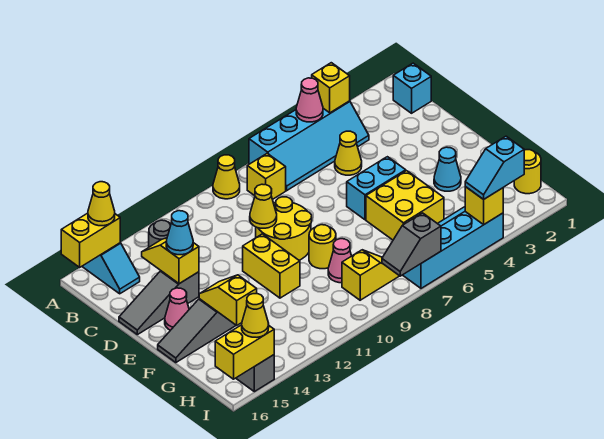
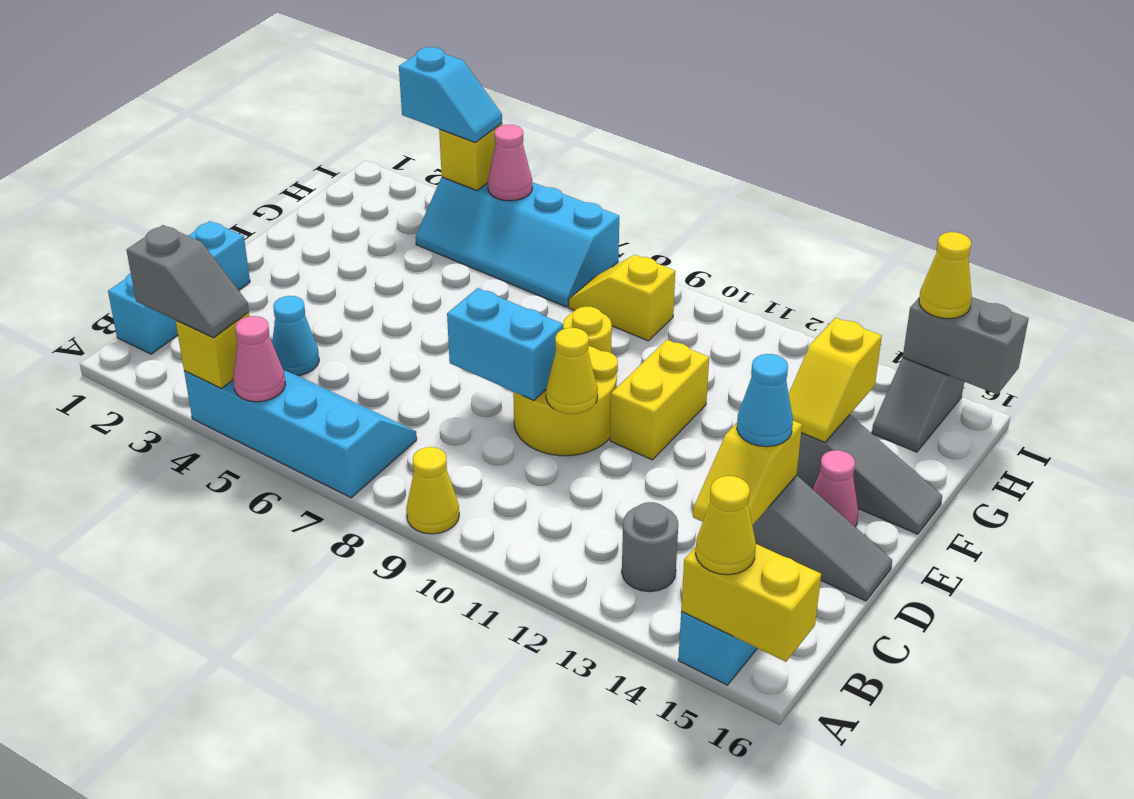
cyan 1x1 brick [393,63,431,113] -> cyan 1x3 brick [108,221,250,354]
yellow 1x1 brick [247,153,286,199] -> none
yellow 1x1 cone [335,131,362,175] -> none
cyan 1x2 brick [347,157,406,220] -> cyan 1x2 brick moved to [447,288,563,401]
cyan 1x1 cone [434,147,461,191] -> cyan 1x1 cone moved to [272,296,319,376]
yellow 2x2 brick [366,171,444,240] -> none
pink 1x1 cone [328,239,351,283] -> pink 1x1 cone moved to [488,125,532,201]
yellow 1x1 round brick [514,150,541,194] -> none
grey 1x2 slope [382,213,441,276] -> grey 1x2 slope moved to [127,225,249,338]
yellow 1x2 brick [215,325,274,379] -> grey 1x2 brick [903,297,1029,394]

